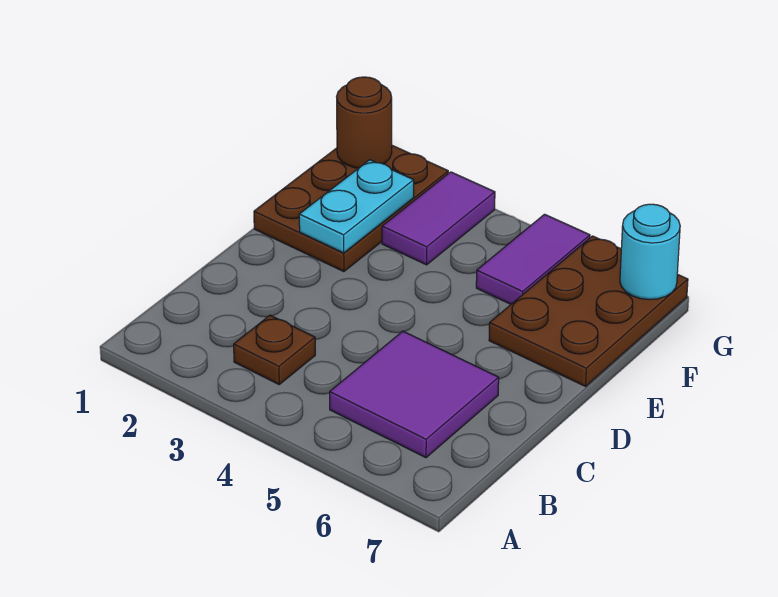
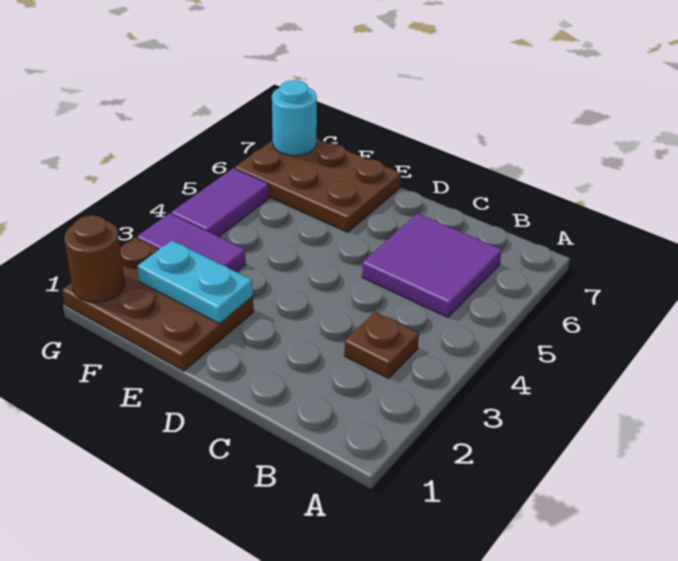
purple 1x2 tile [476,214,590,304] -> purple 1x2 tile turned to [171,168,269,237]

